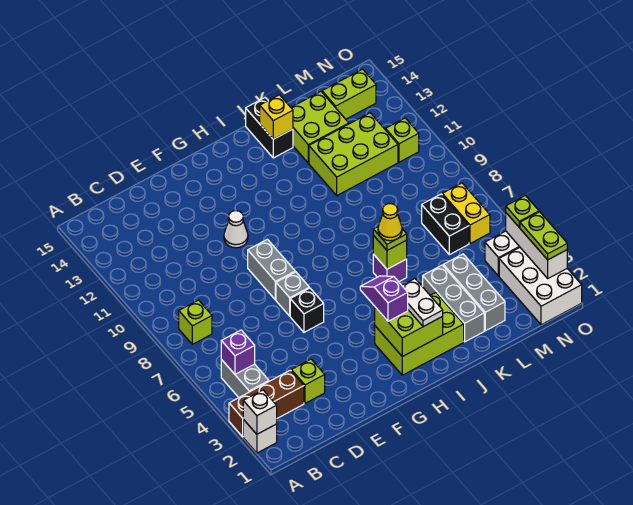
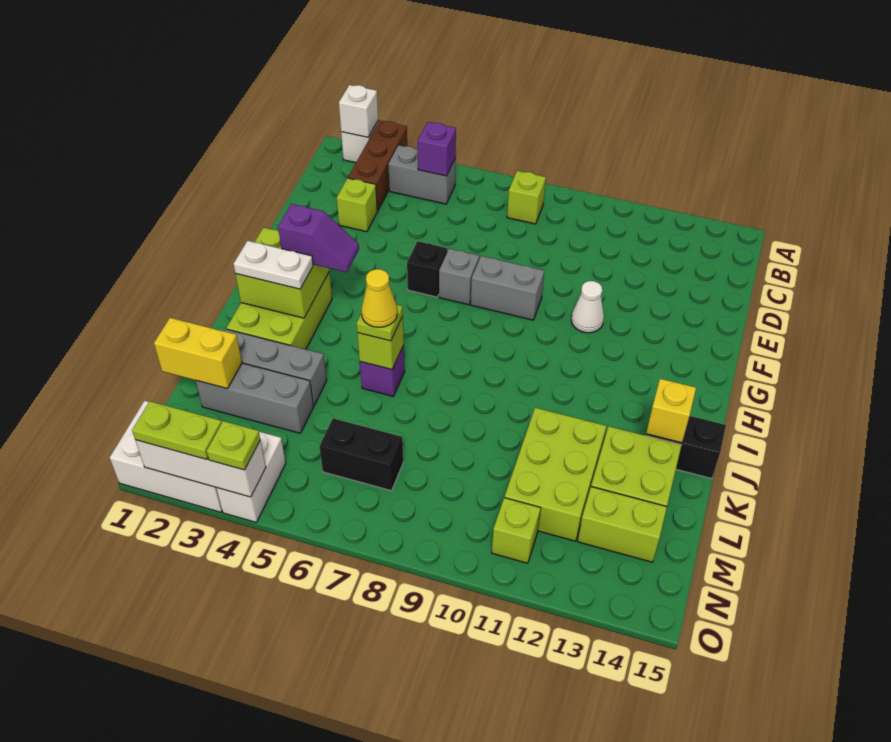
lime 1x2 brick [322,69,376,119] -> lime 1x2 brick turned to [578,487,667,562]
yellow 1x2 brick [442,183,490,244] -> yellow 1x2 brick moved to [154,318,242,389]

